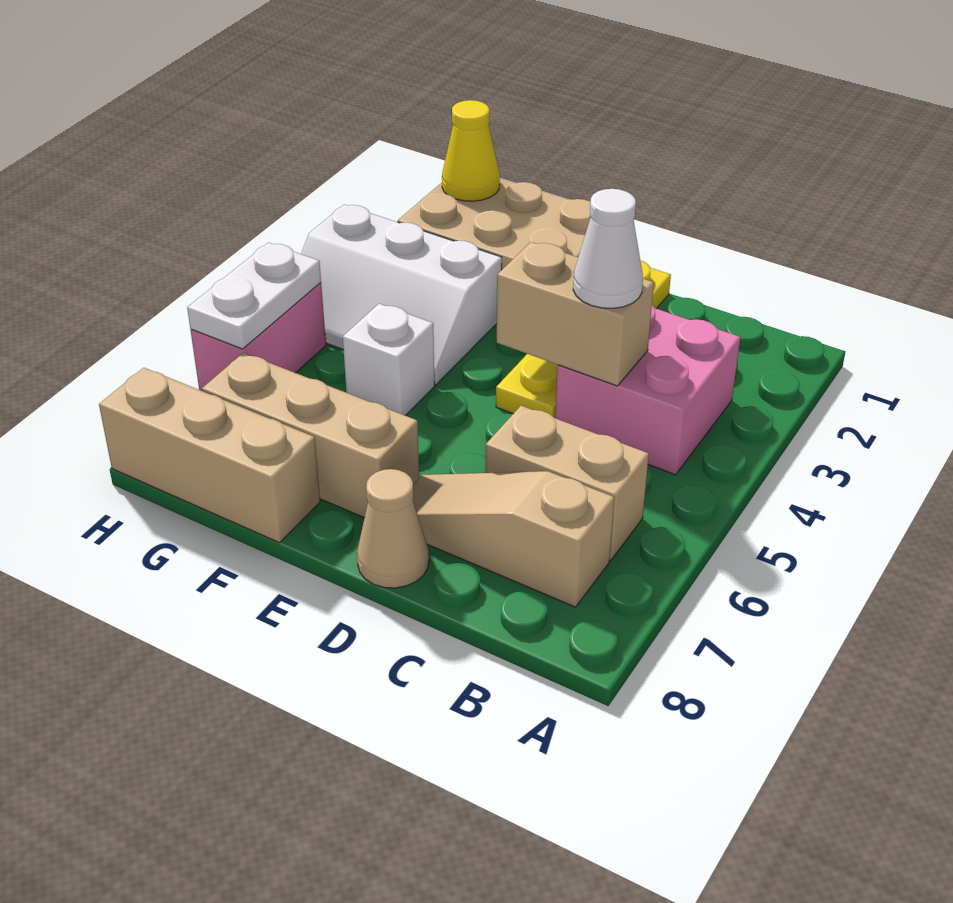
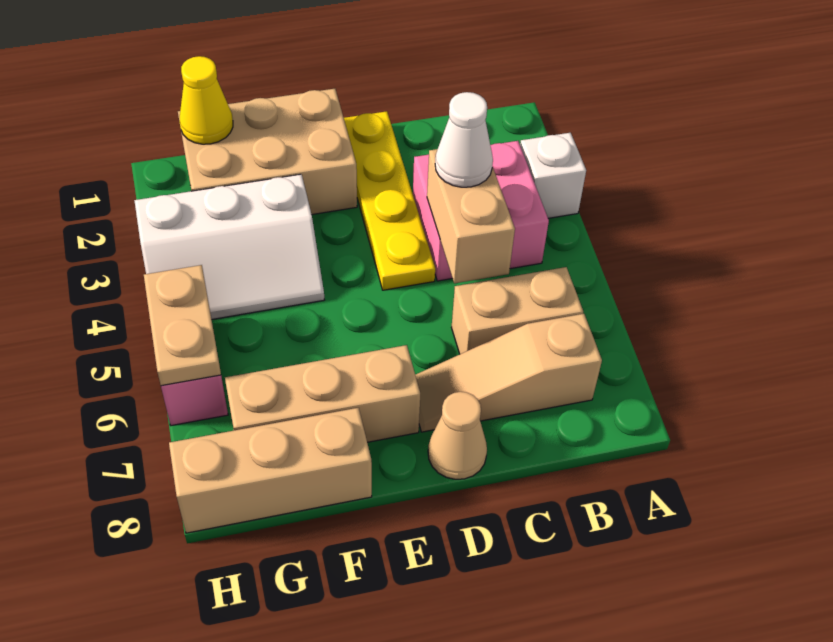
tan 1x2 brick [497,242,654,386] -> tan 1x2 brick turned to [427,149,515,283]
white 1x1 brick [343,304,435,416] -> white 1x1 brick moved to [520,133,586,218]
white 1x2 plate [187,243,321,349] -> tan 1x2 plate [144,265,221,386]

